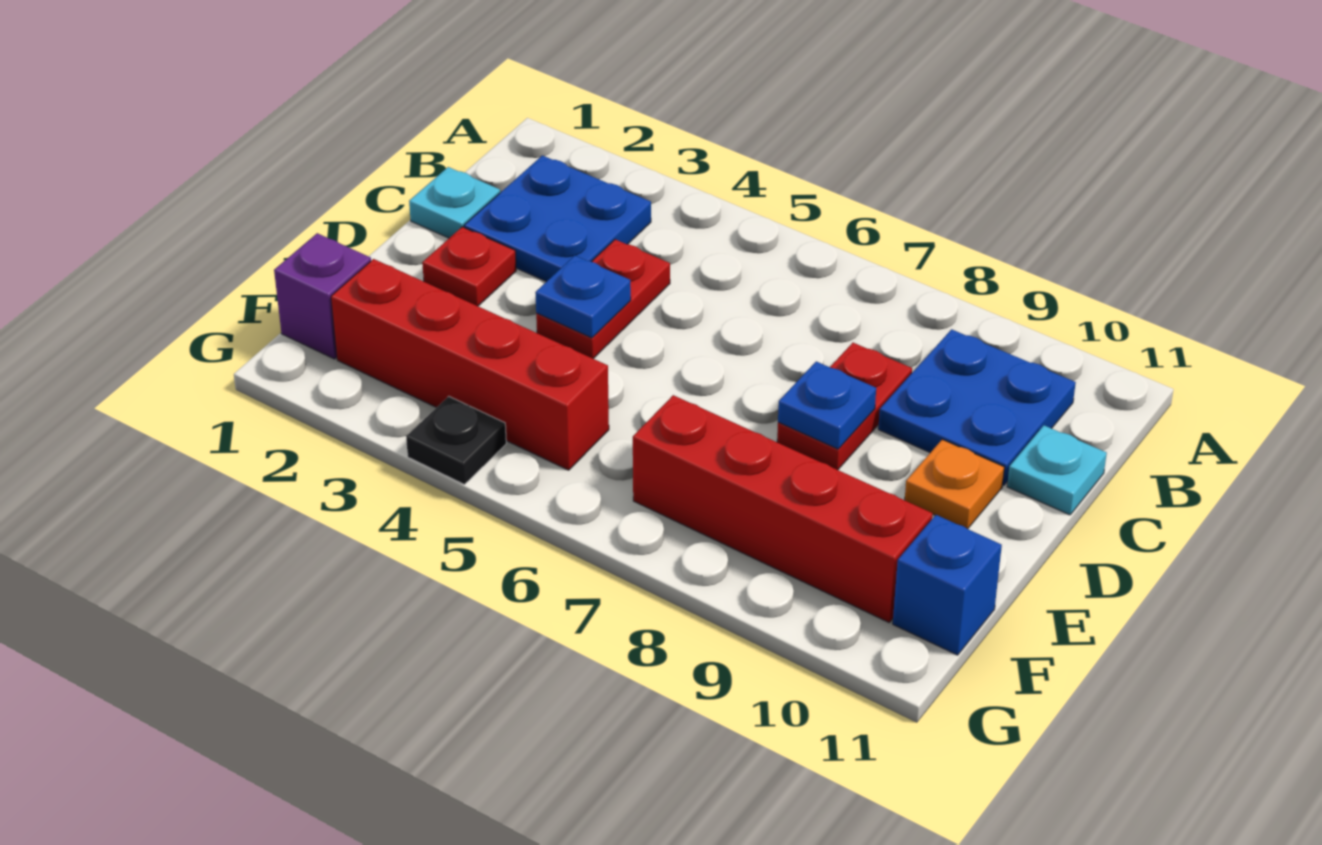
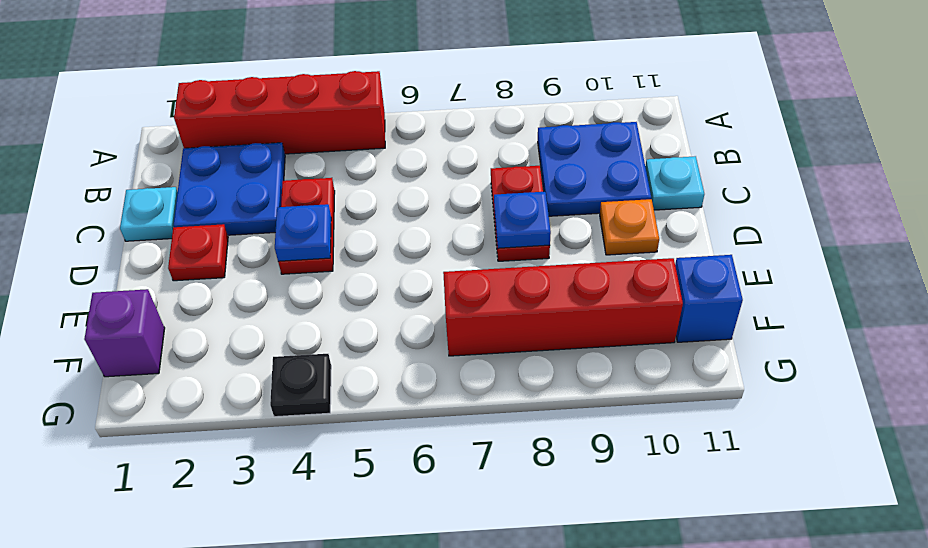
red 1x4 brick [331,259,609,470] -> red 1x4 brick moved to [174,71,385,154]

